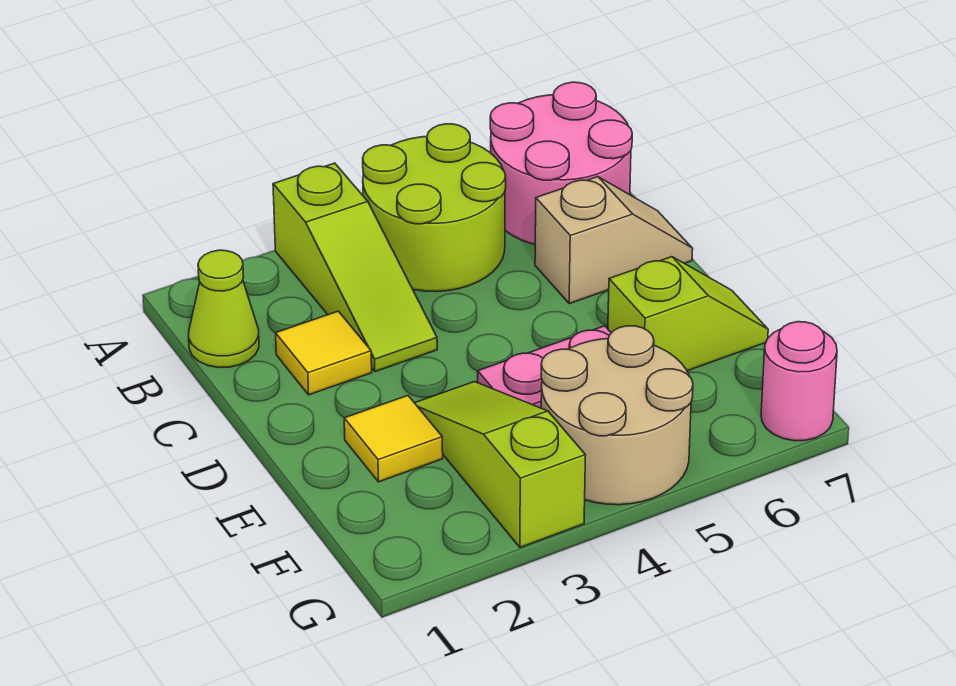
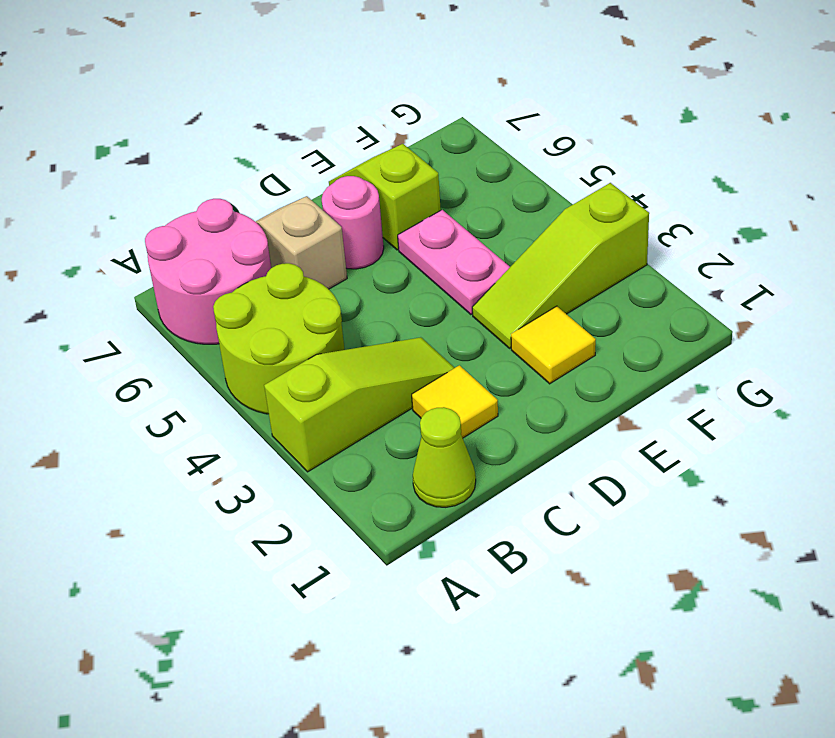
tan 2x2 round brick [541,326,693,505] -> none
pink 1x1 round brick [761,322,837,441] -> pink 1x1 round brick moved to [322,176,384,269]

